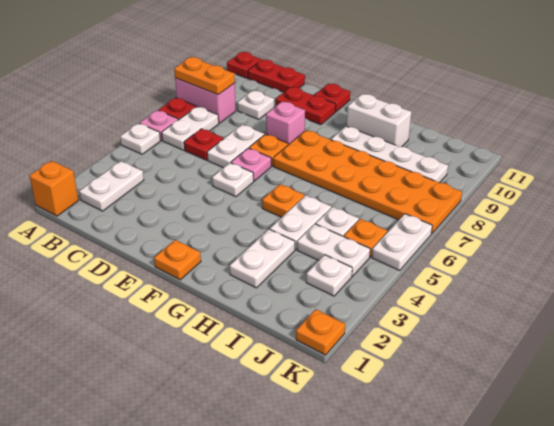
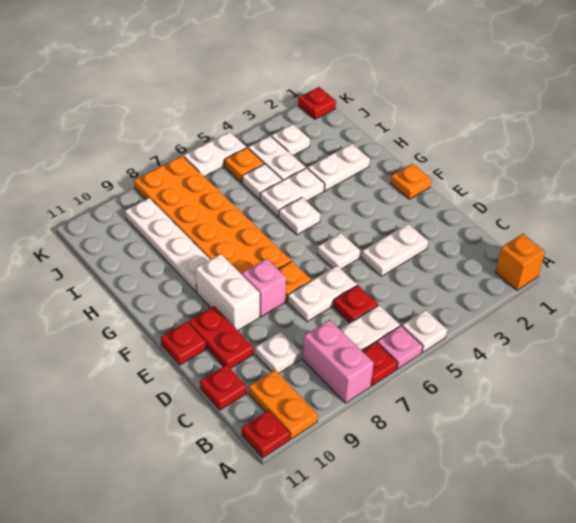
orange 1x2 plate [174,57,235,95] -> orange 1x2 plate moved to [249,370,318,439]
white 1x2 plate [79,161,144,211] -> white 1x2 plate moved to [362,224,428,276]
red 1x2 plate [248,60,305,92] -> red 1x1 plate [200,365,247,410]
pink 1x1 plate [231,148,271,181] -> none
orange 1x1 plate [262,184,304,217] -> white 1x1 plate [279,198,320,235]
white 1x2 brick [347,94,411,147] -> white 1x2 brick moved to [195,254,260,330]
orange 1x1 plate [296,309,345,355] -> red 1x1 plate [298,87,336,119]

